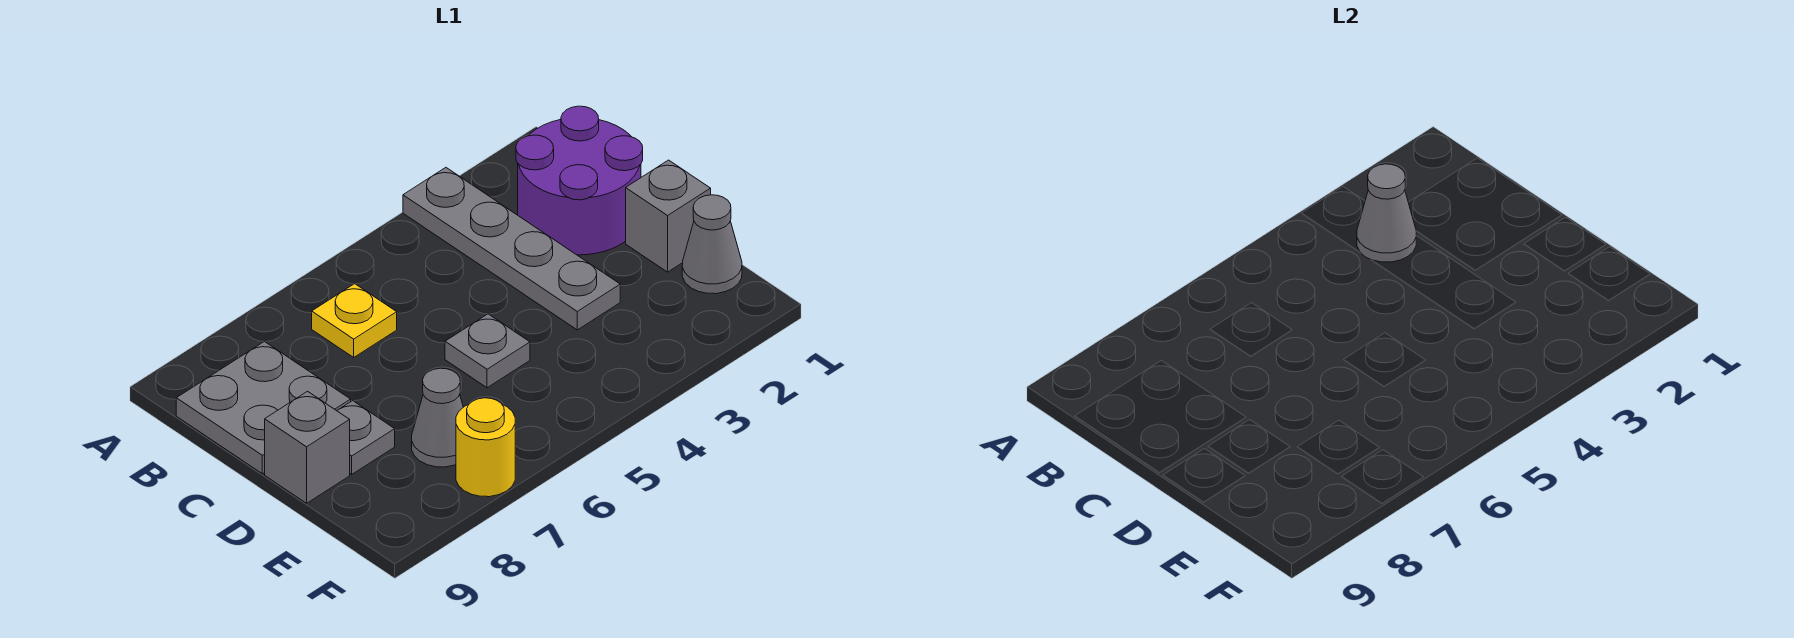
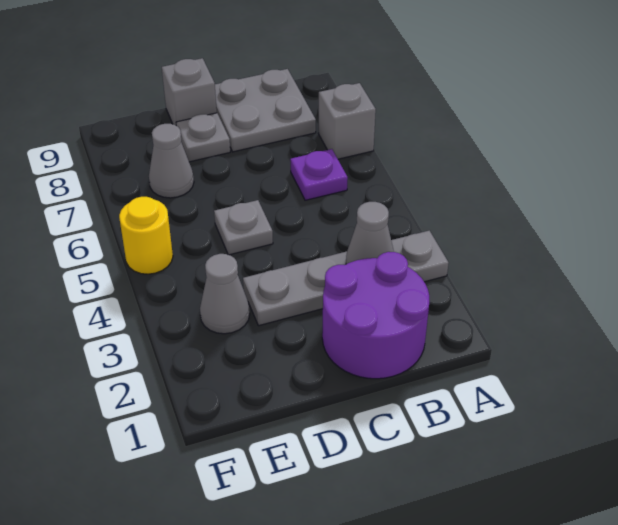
yellow 1x1 plate [312,284,397,357] -> purple 1x1 plate [290,149,348,200]
grey 1x1 brick [626,160,711,272] -> grey 1x1 brick moved to [318,83,376,159]
grey 1x1 cone [682,195,742,294] -> grey 1x1 cone moved to [200,254,250,334]
yellow 1x1 round brick [456,398,515,497] -> yellow 1x1 round brick moved to [119,197,173,274]

